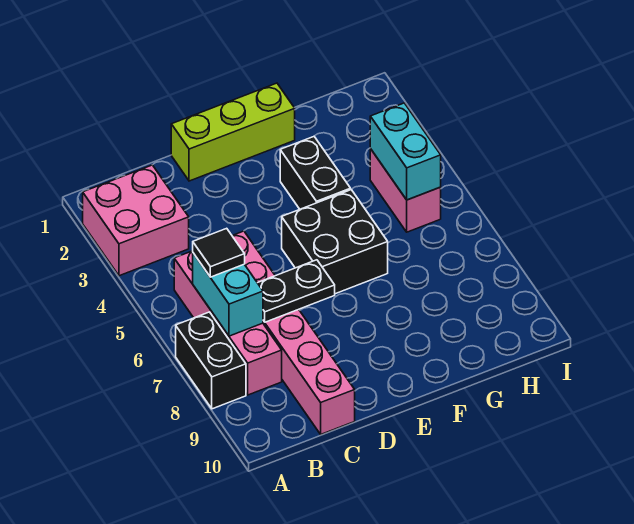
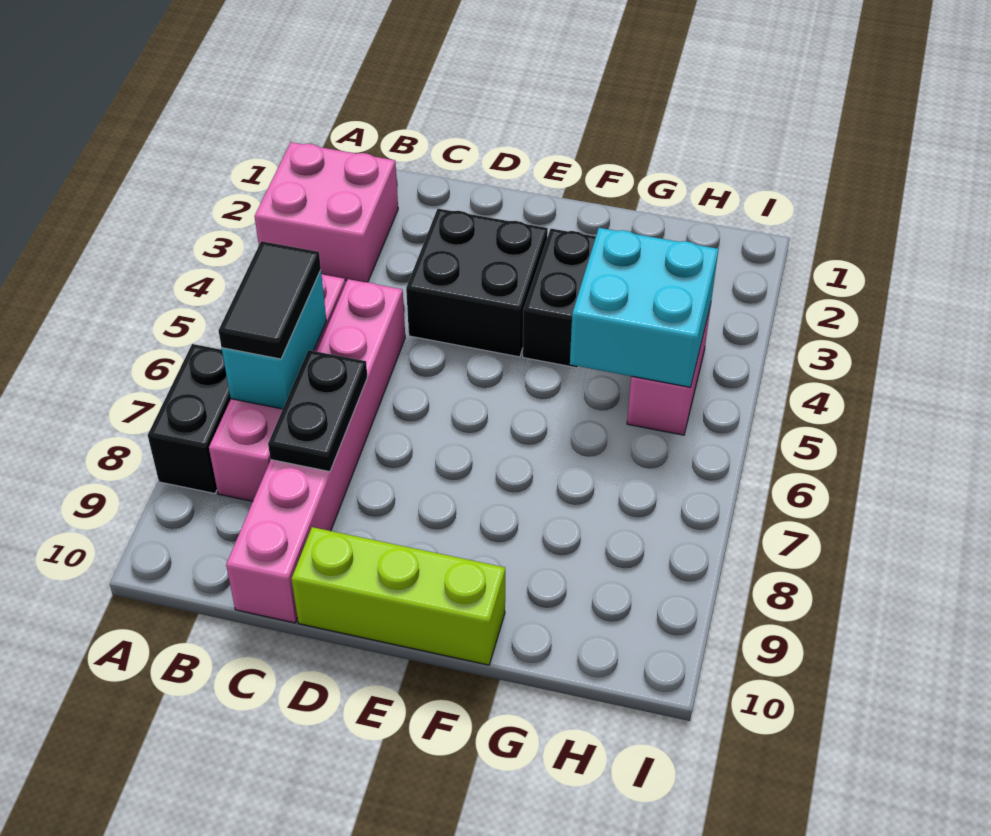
black 1x1 tile [193,228,245,277] -> black 1x2 tile [218,241,321,359]
black 1x2 plate [258,260,335,322] -> black 1x2 plate turned to [268,350,367,472]
lime 1x3 brick [171,83,295,181] -> lime 1x3 brick moved to [292,527,505,665]
black 2x2 brick [282,190,388,294] -> black 2x2 brick moved to [406,209,548,357]
cyan 1x2 brick [370,103,441,200] -> cyan 2x2 brick [570,228,718,387]

